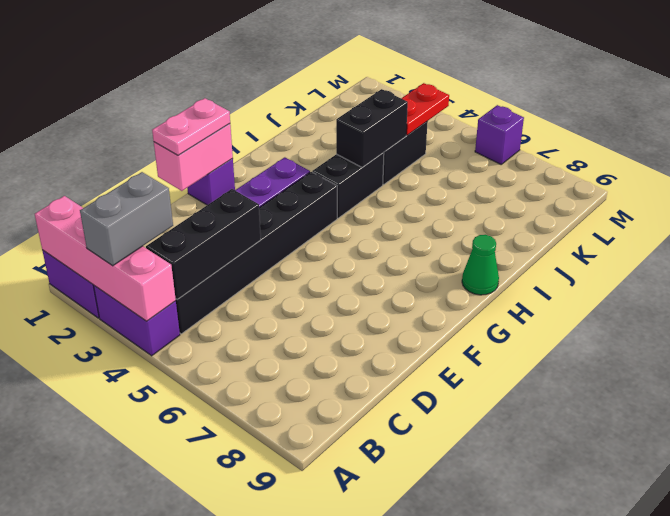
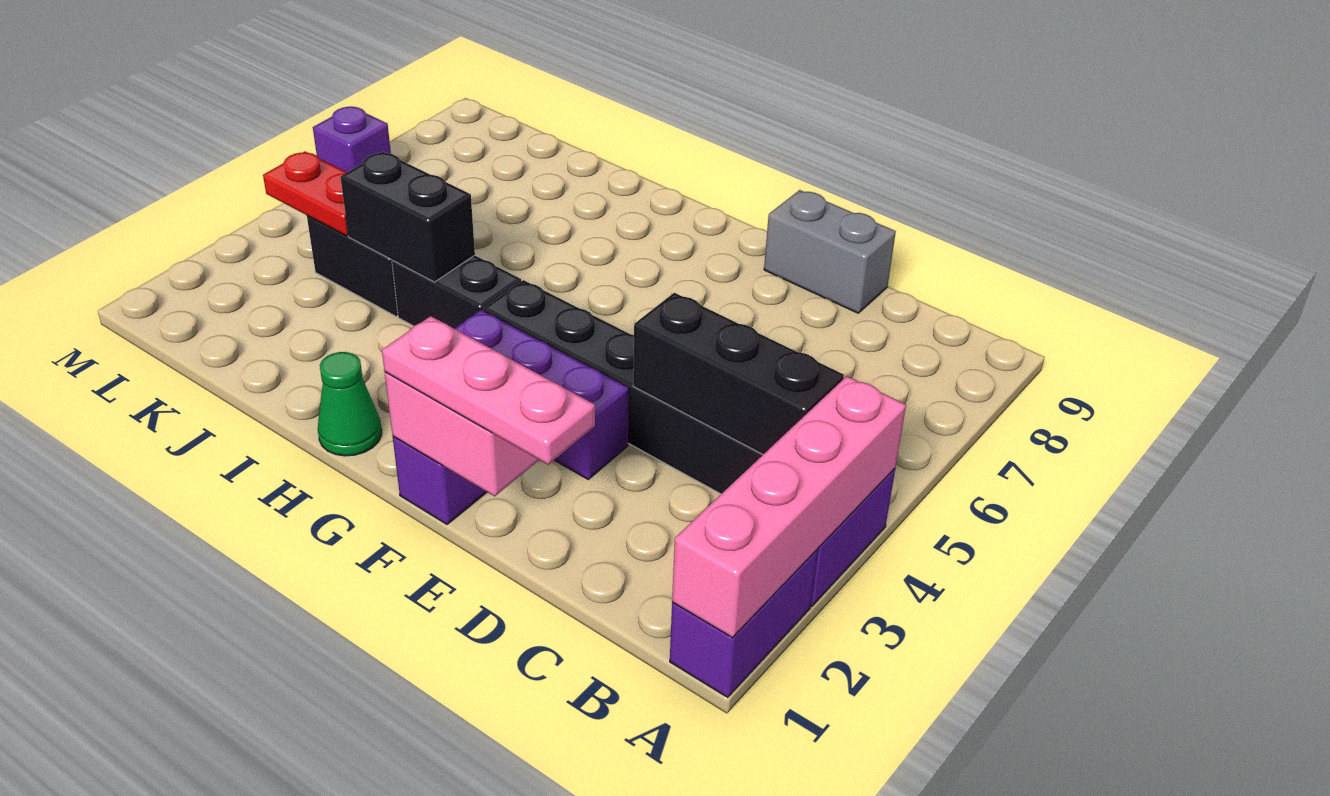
grey 1x2 brick [80,172,173,266] -> grey 1x2 brick moved to [764,190,896,313]
pink 1x2 plate [152,98,230,155] -> pink 1x3 plate [382,316,595,465]
green 1x1 cone [462,235,499,295] -> green 1x1 cone moved to [318,352,382,456]

